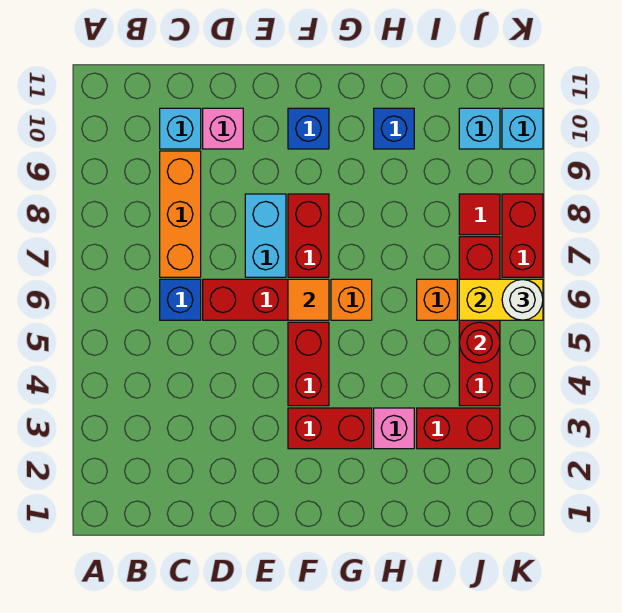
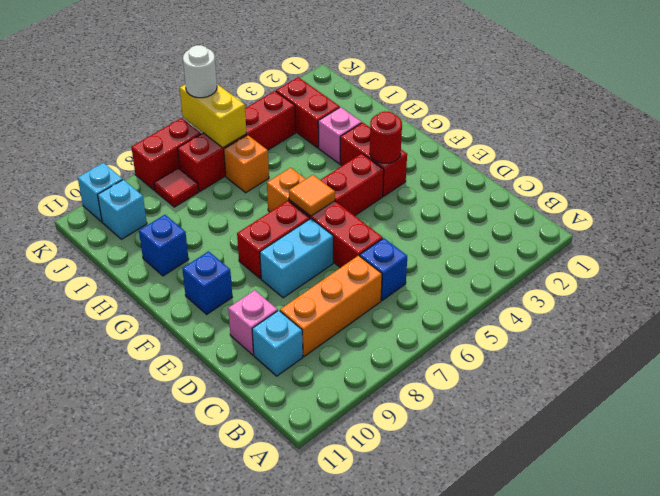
red 1x1 round brick [459,322,500,363] -> red 1x1 round brick moved to [370,111,402,163]

